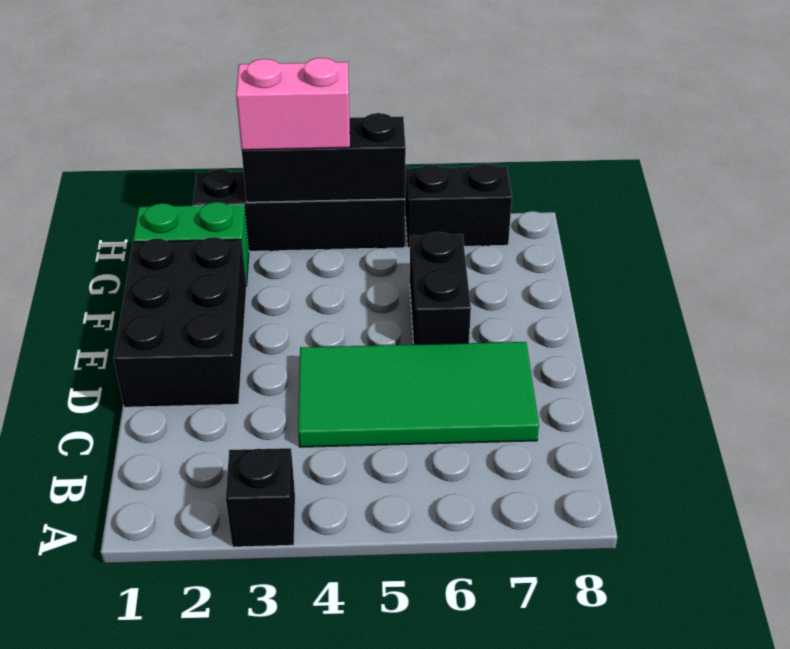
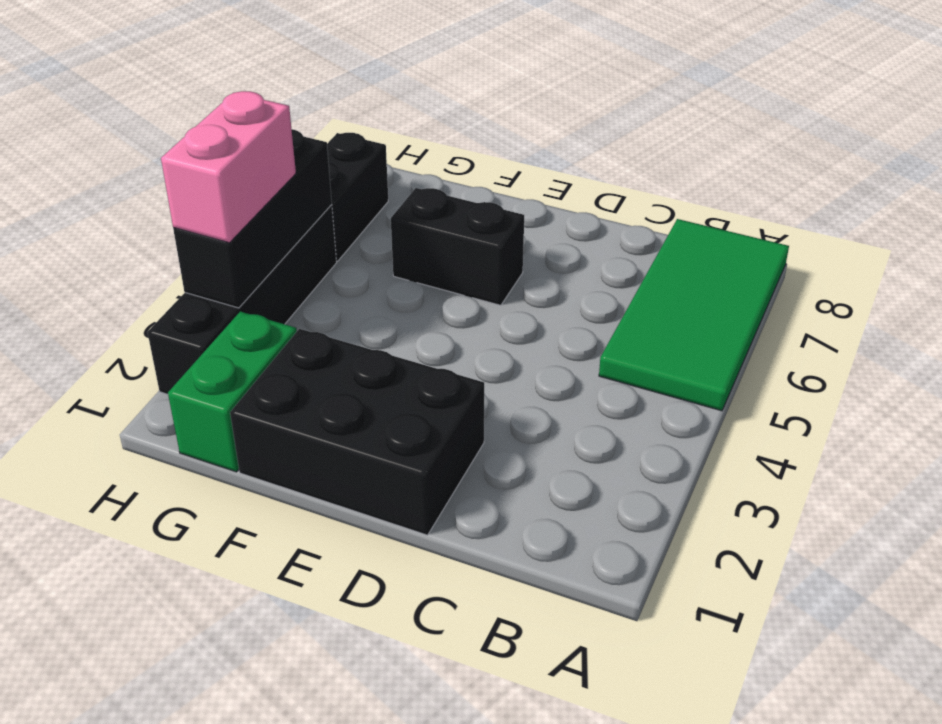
black 1x1 brick [226,448,295,547] -> none
green 2x4 tile [298,342,539,447] -> green 2x4 tile moved to [599,219,789,411]

